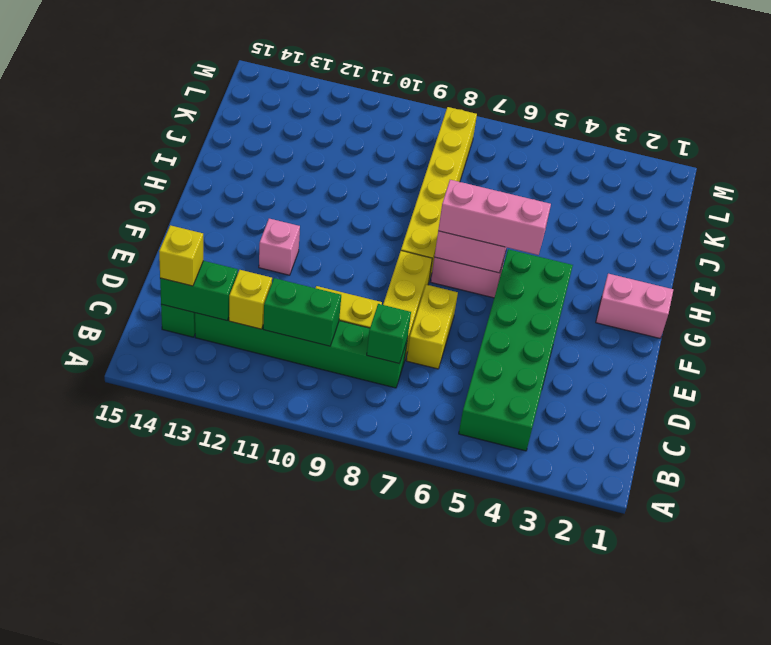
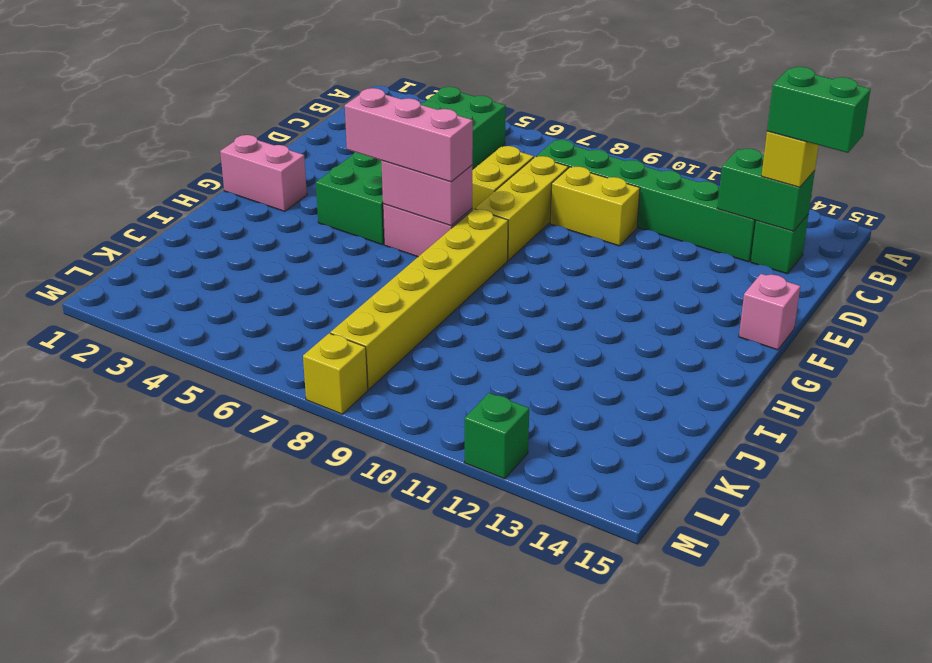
green 1x1 brick [367,304,411,364] -> green 1x1 brick moved to [465,393,529,479]
green 1x2 brick [263,278,341,346] -> green 1x2 brick moved to [767,67,871,153]
yellow 1x1 brick [229,270,272,329] -> yellow 1x1 brick moved to [303,333,368,414]
pink 1x1 brick [259,219,300,275] -> pink 1x1 brick moved to [739,274,800,350]

